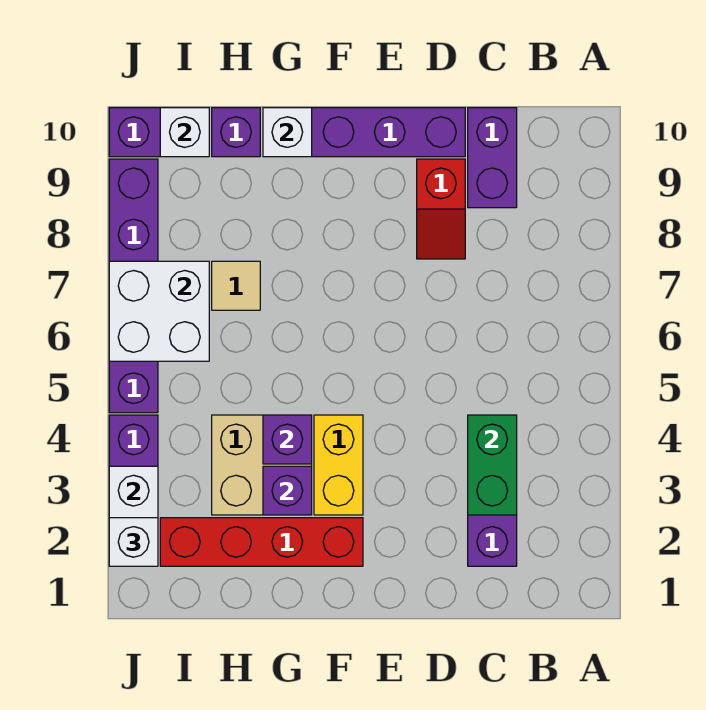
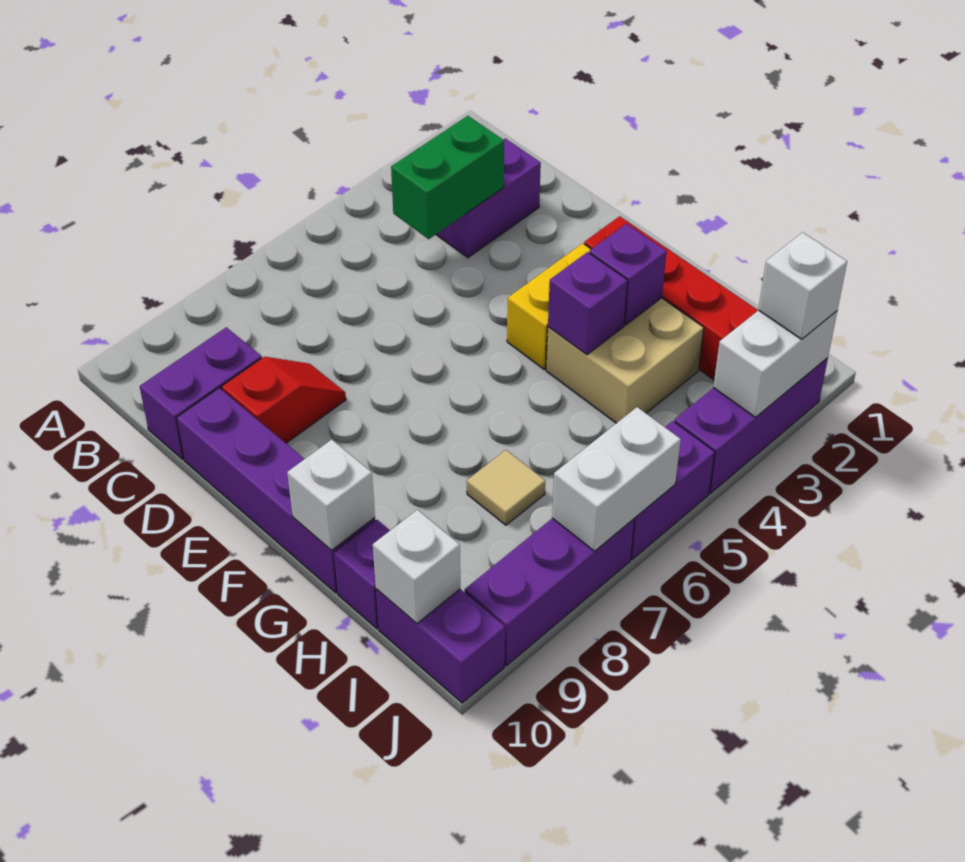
white 2x2 brick [109,261,209,361] -> white 1x2 brick [552,407,681,551]

